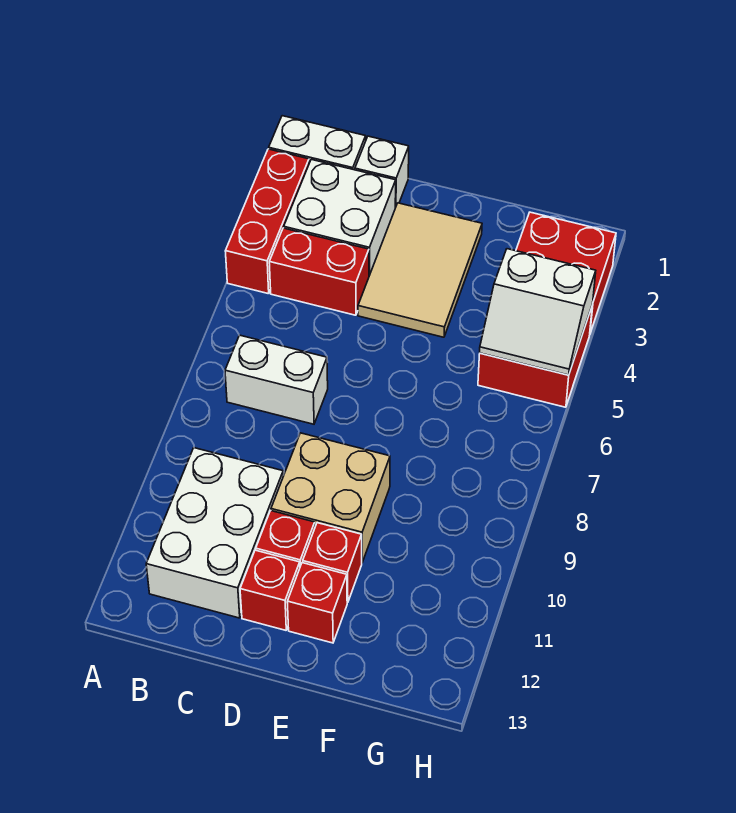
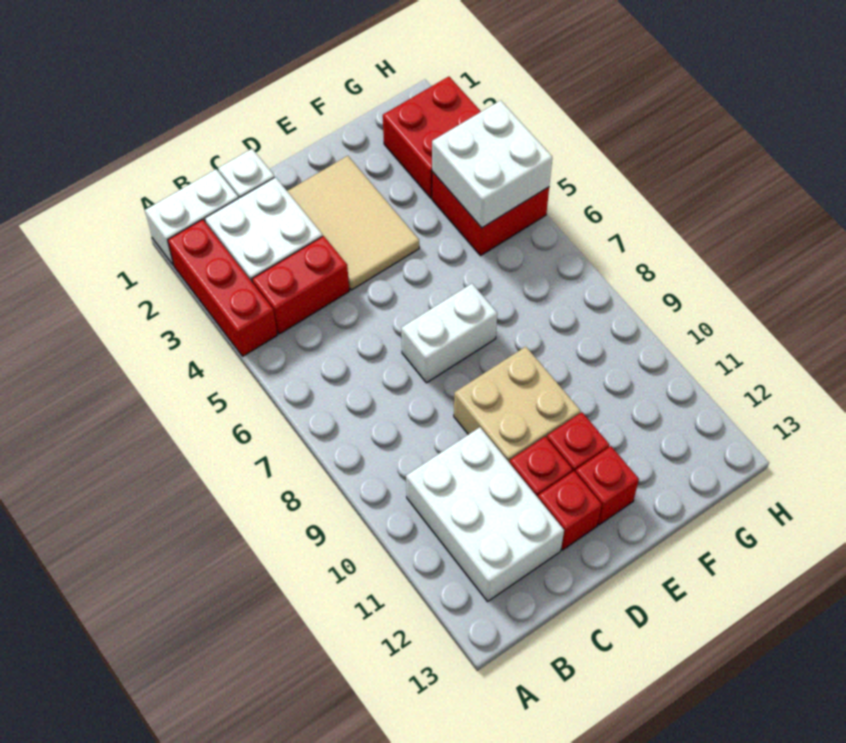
white 1x2 brick [225,335,328,424] -> white 1x2 brick moved to [401,284,497,383]
white 2x2 slope [480,249,596,375] -> white 2x2 brick [432,100,552,228]

